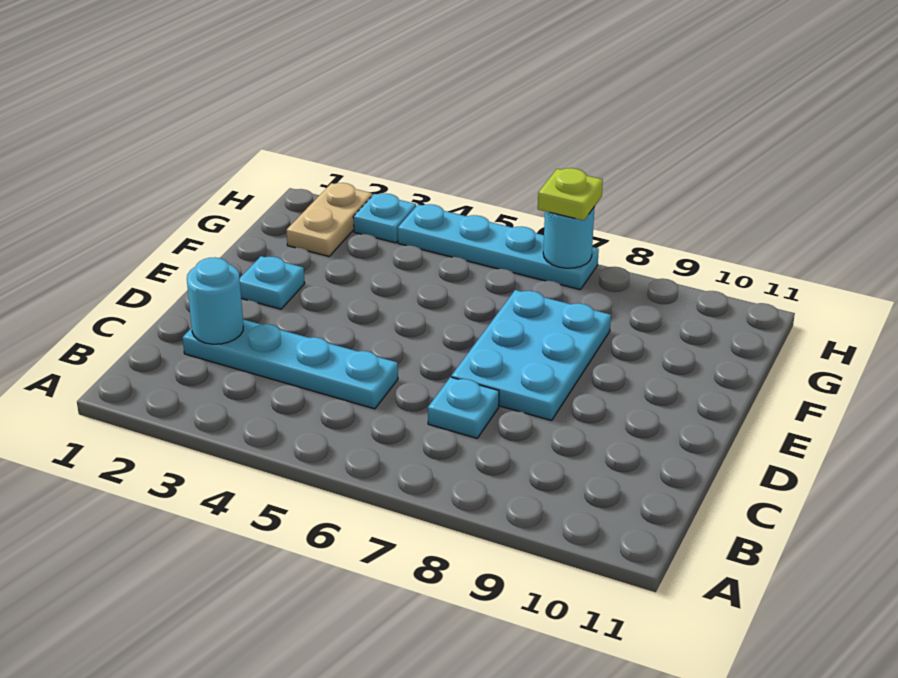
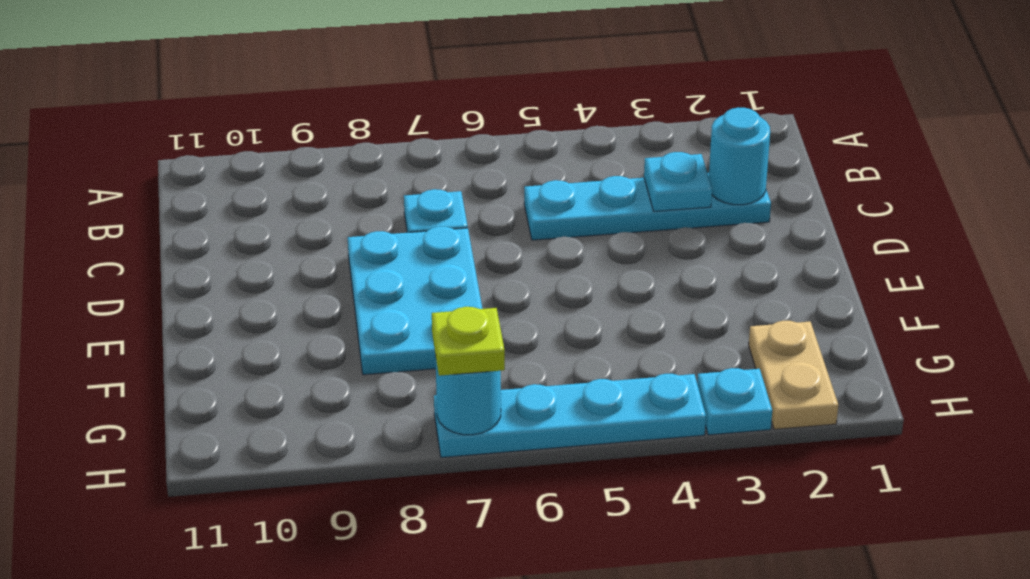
cyan 1x1 plate [240,256,305,309] -> cyan 1x1 plate moved to [644,152,712,211]

